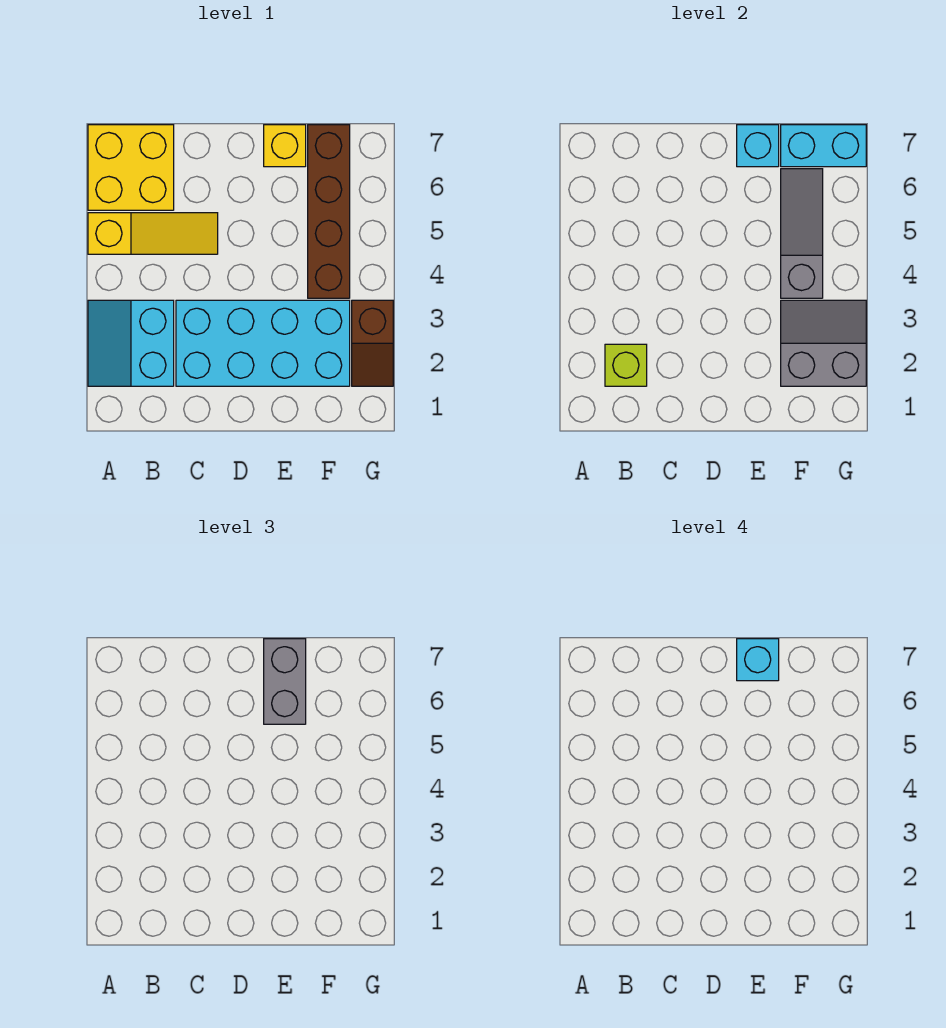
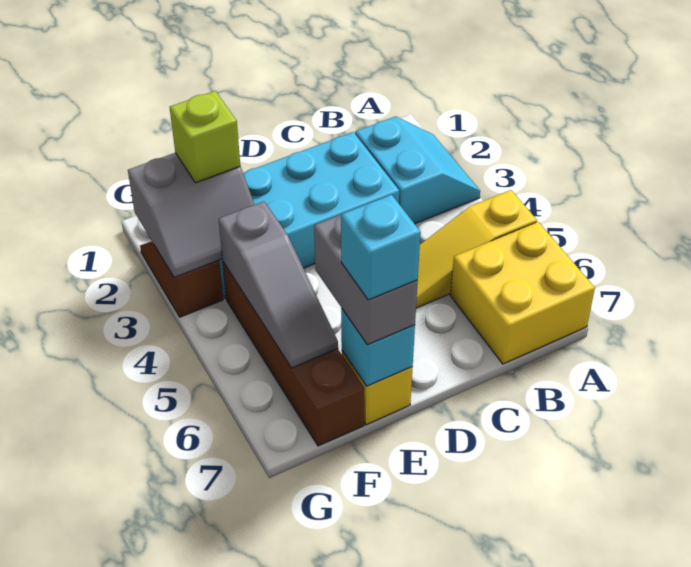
lime 1x1 brick [605,344,647,386] -> lime 1x1 brick moved to [170,91,240,183]
cyan 1x2 brick [781,125,866,167] -> none

